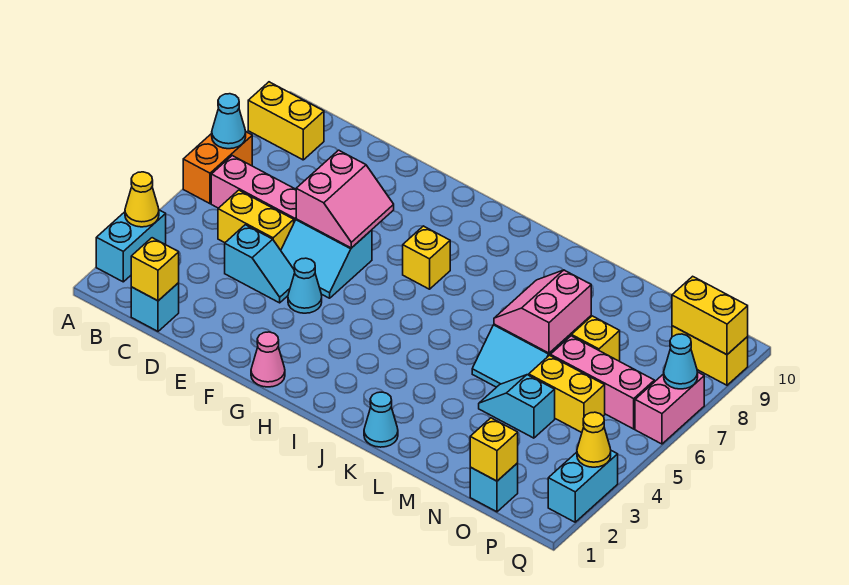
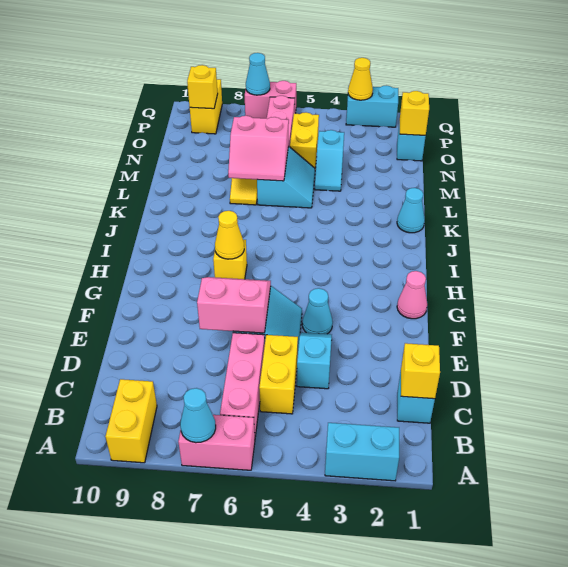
yellow 1x1 cone [125,172,159,227] -> yellow 1x1 cone moved to [215,211,244,259]
orange 1x2 brick [183,132,252,204] -> pink 1x2 brick [178,415,255,470]
yellow 1x2 brick [672,276,748,355] -> yellow 1x1 brick [187,65,218,109]

